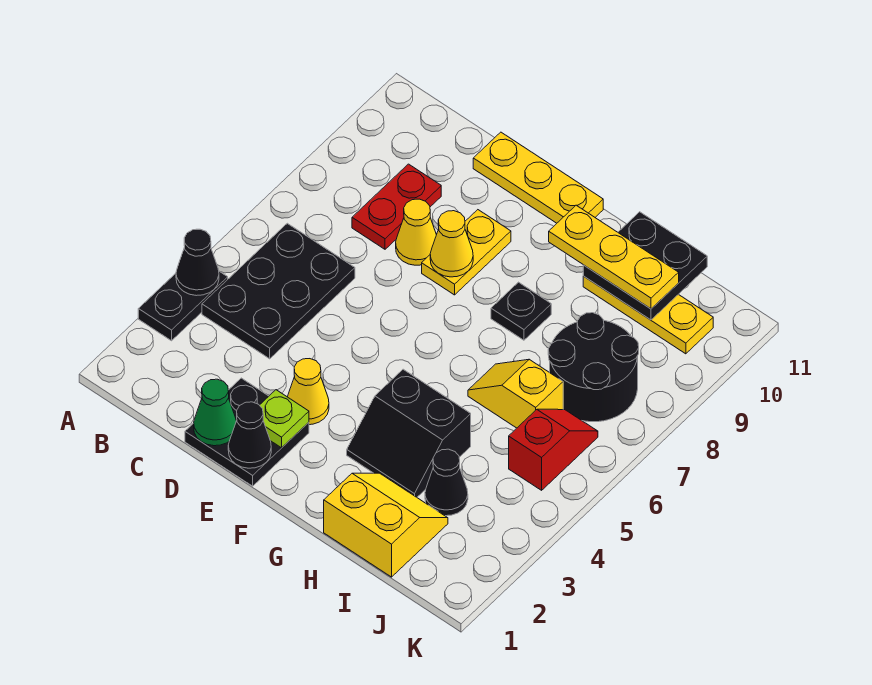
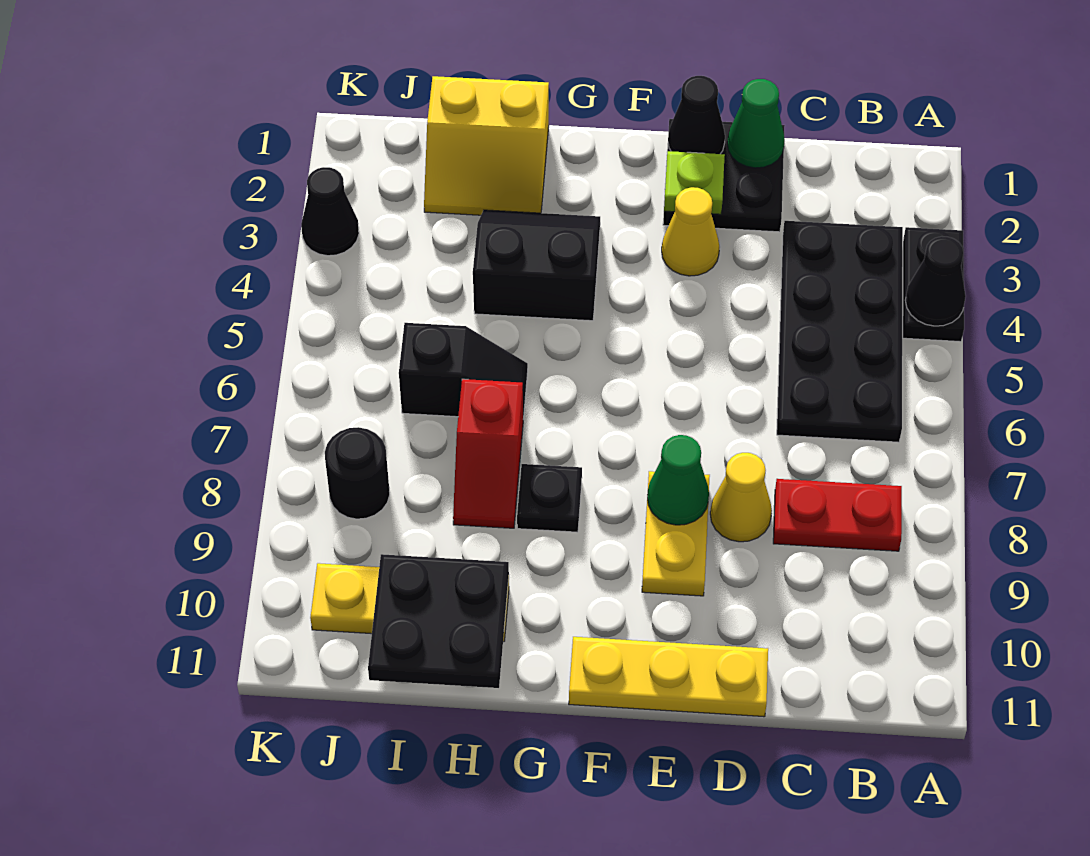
black 2x3 plate [202,223,355,359] -> black 2x4 plate [777,221,903,442]
red 1x2 plate [352,164,441,249] -> red 1x2 plate turned to [773,479,902,551]
yellow 1x1 cone [430,211,473,277] -> green 1x1 cone [647,435,709,525]
yellow 1x3 plate [549,205,679,309] -> none
yellow 1x2 slope [468,359,563,428] -> black 1x2 slope [399,323,528,419]
black 1x1 cone [425,449,468,516] -> black 1x1 cone moved to [301,167,359,256]
black 2x2 round brick [548,313,639,422] -> black 1x1 round brick [325,427,390,519]
red 1x2 slope [509,409,598,490] -> red 1x2 slope moved to [453,379,523,528]

